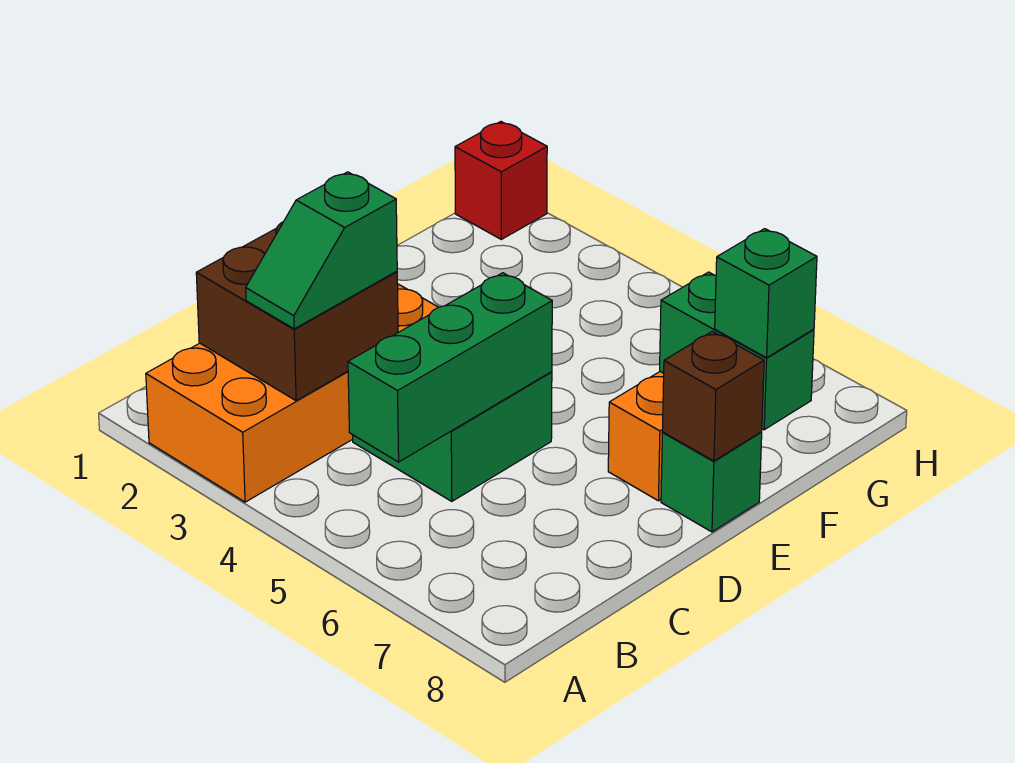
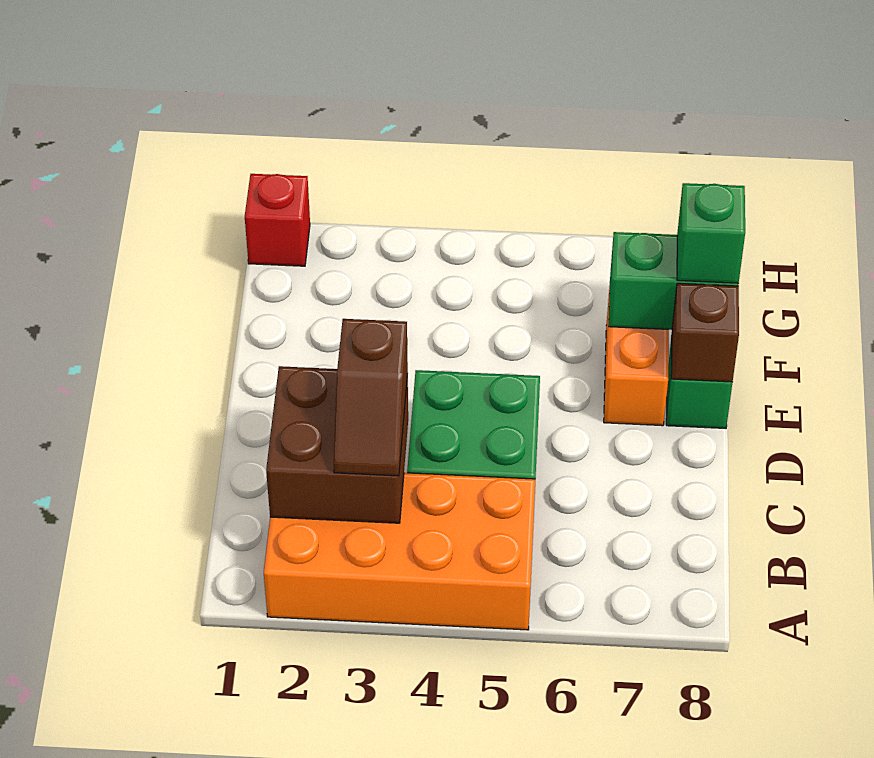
orange 2x4 brick [146,284,438,502] -> orange 2x4 brick turned to [264,473,535,630]
green 1x2 slope [246,172,397,329] -> brown 1x2 slope [334,319,408,476]
green 1x3 brick [348,273,552,462] -> none

